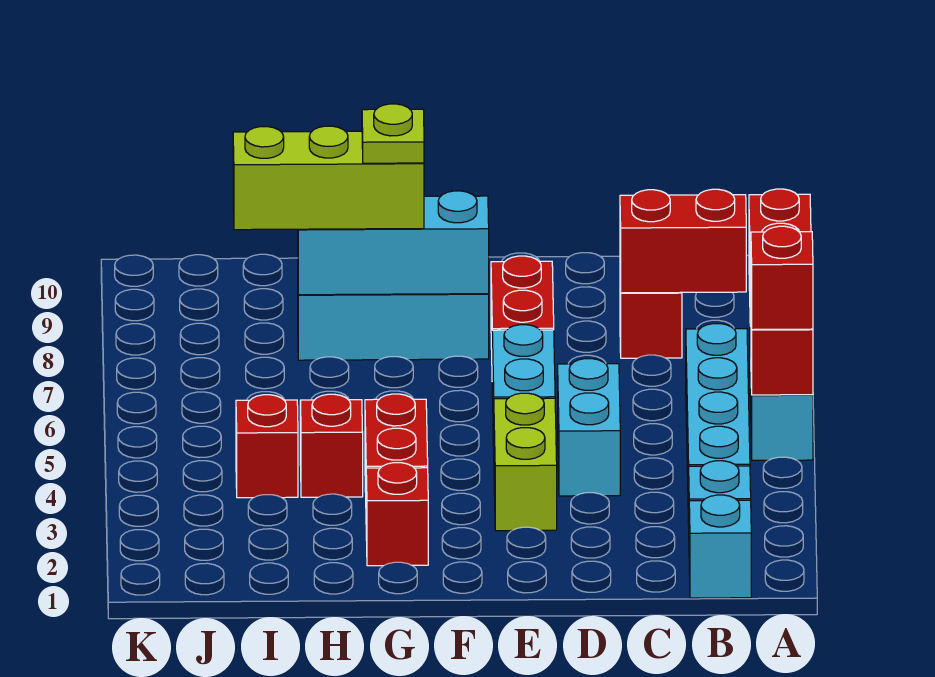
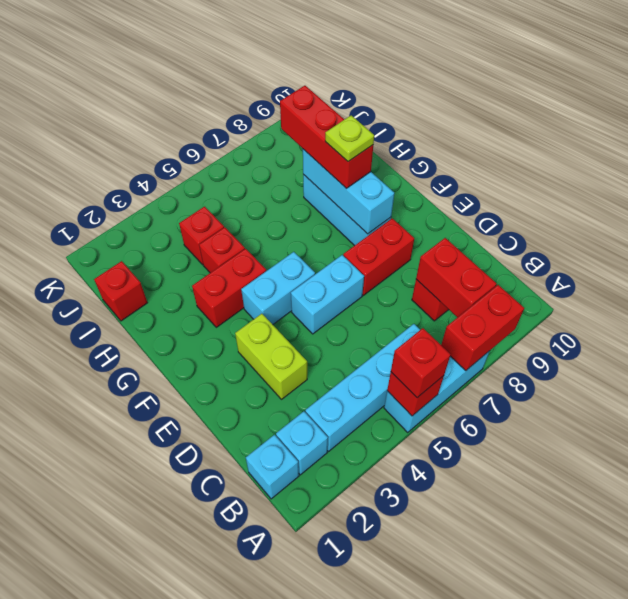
cyan 1x2 brick [558,359,620,496] -> cyan 1x2 brick moved to [241,252,315,325]
lime 1x2 brick [494,393,557,531] -> lime 1x2 brick turned to [235,314,307,399]
red 1x1 brick [366,463,428,566] -> red 1x1 brick moved to [94,261,147,321]
lime 1x3 brick [233,126,424,230] -> red 1x3 brick [280,86,373,189]

